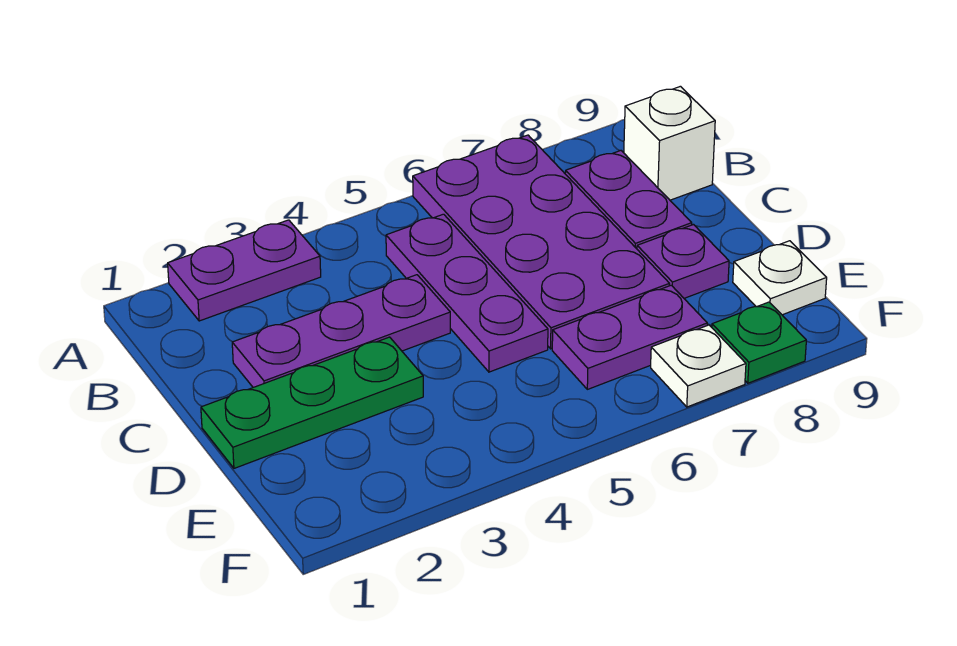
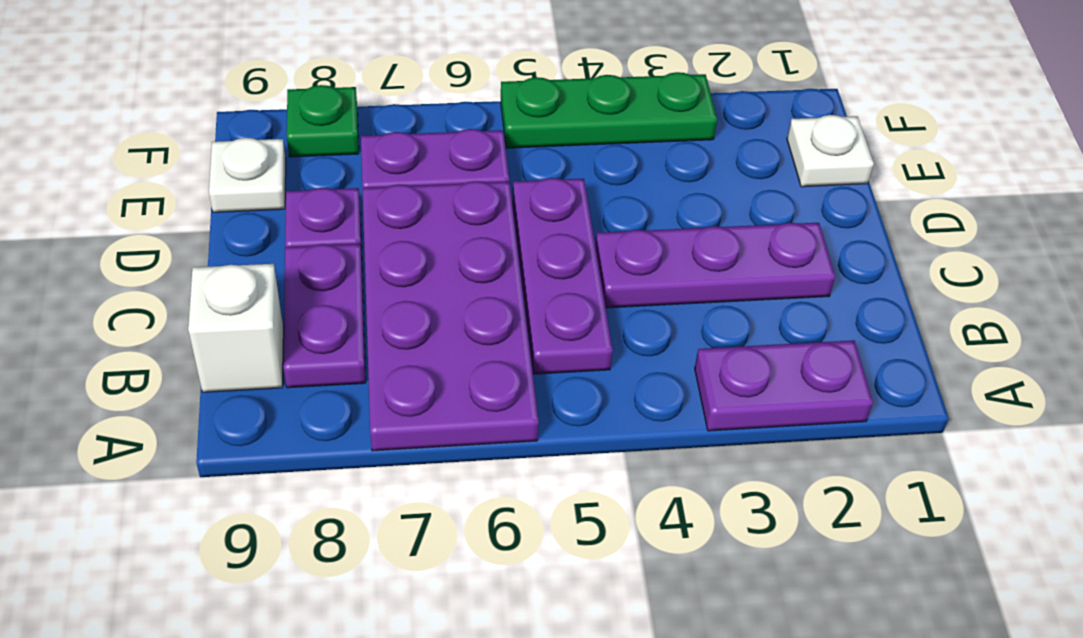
green 1x3 plate [201,337,423,468] -> green 1x3 plate moved to [501,72,717,148]
white 1x1 plate [651,325,746,407] -> white 1x1 plate moved to [787,115,874,187]

